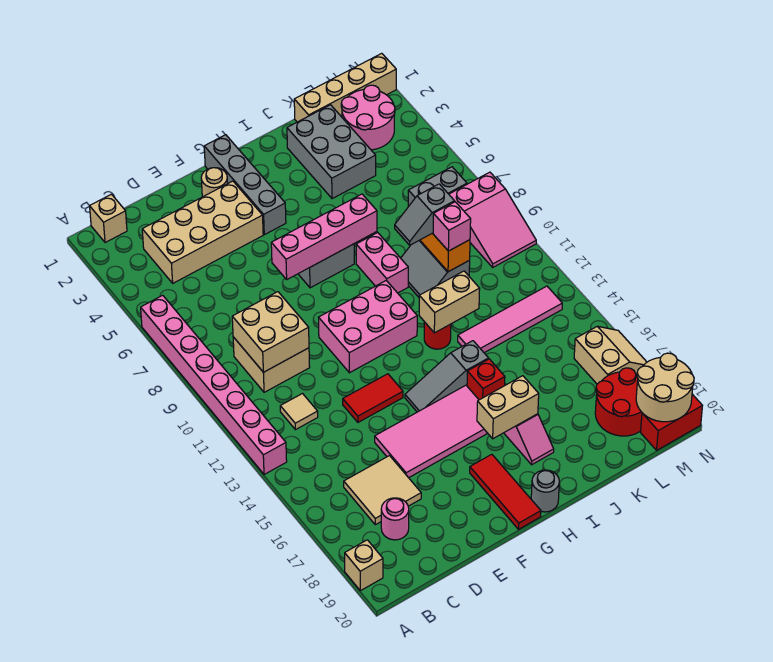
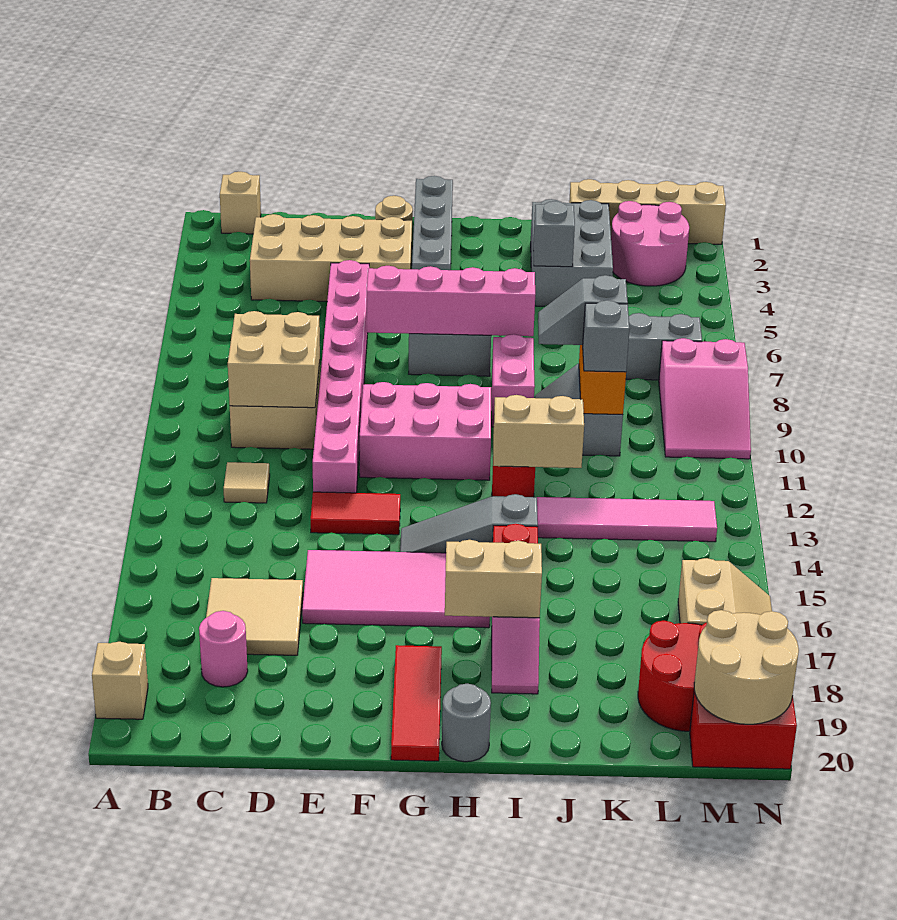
pink 1x8 brick [141,295,287,475] -> pink 1x8 brick moved to [313,260,369,493]
none -> grey 1x1 brick [533,201,575,267]
pink 1x1 brick [433,202,471,251] -> grey 1x1 brick [583,300,630,372]

